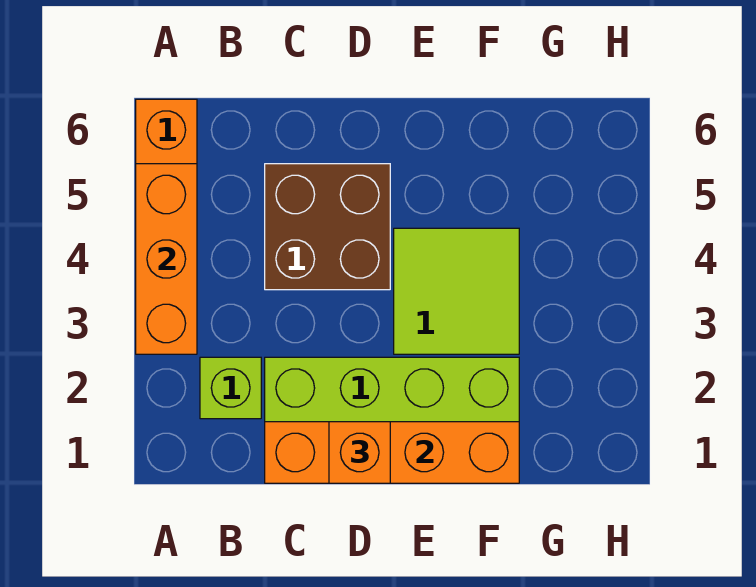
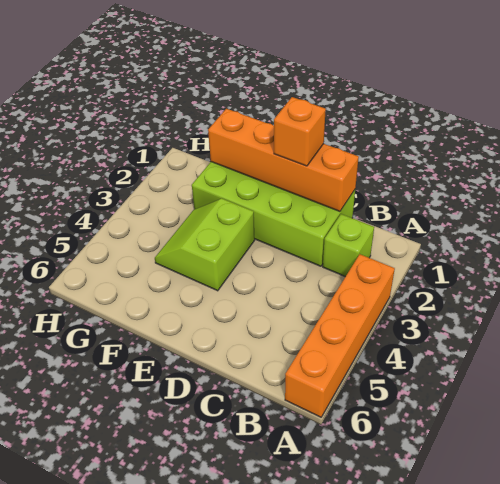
orange 1x3 brick [136,164,197,354] -> none
brown 2x2 brick [265,164,390,290] -> none
lime 2x2 tile [394,228,519,354] -> lime 2x2 slope [155,199,255,291]

